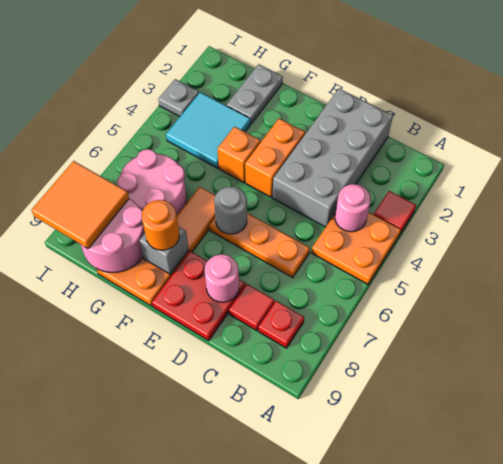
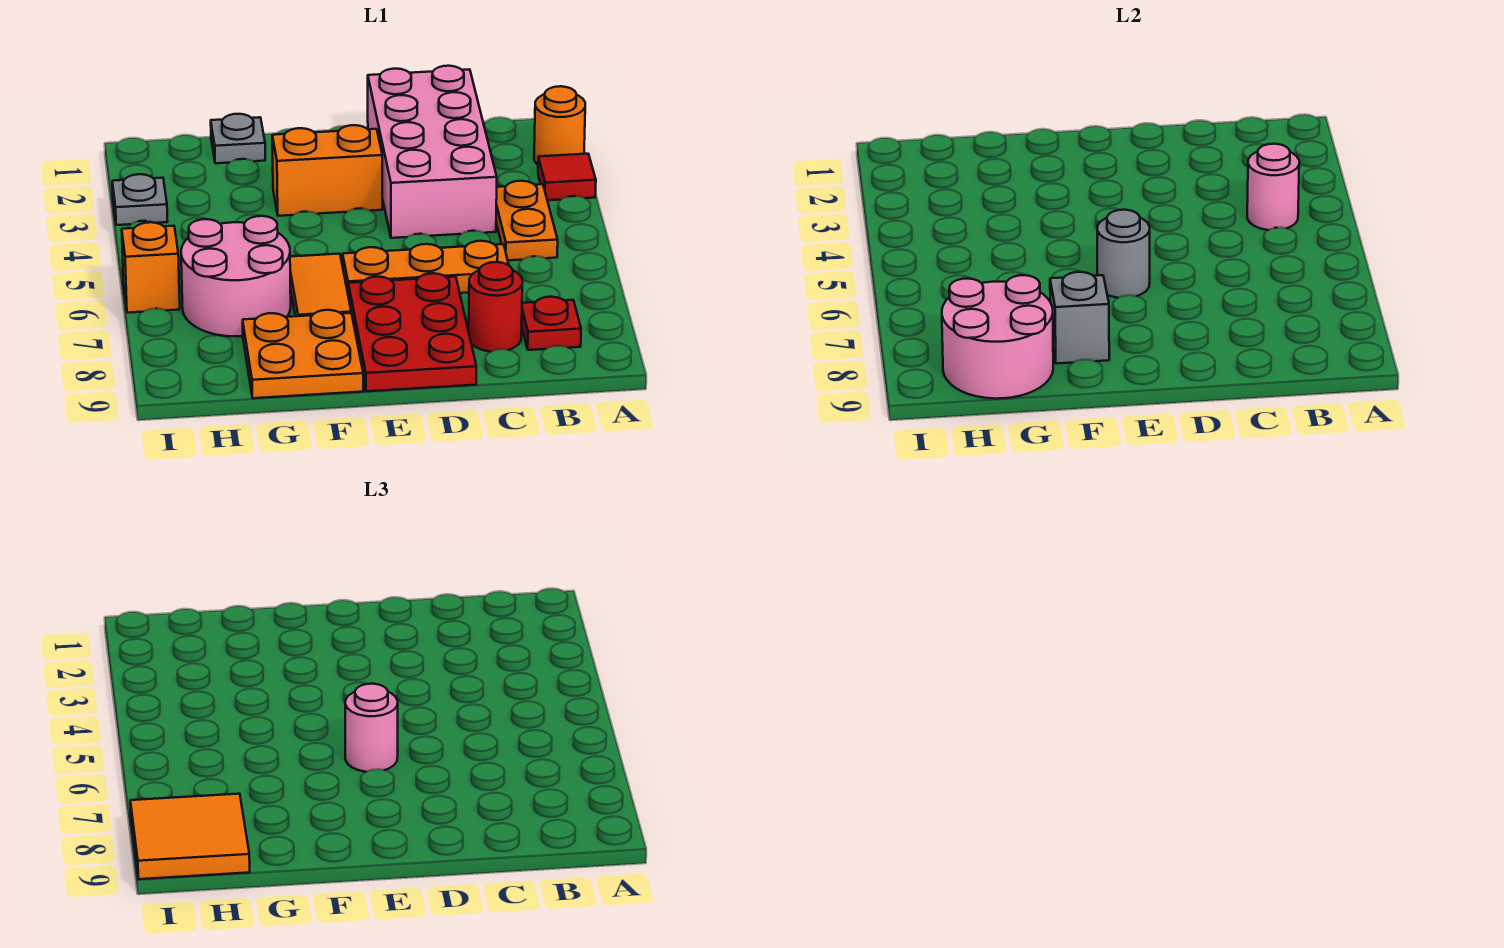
orange 2x2 plate [311,212,401,284] -> orange 1x2 plate [496,181,558,260]
grey 2x4 brick [272,89,393,227] -> pink 2x4 brick [368,66,497,238]
red 1x1 tile [229,284,275,331] -> red 1x1 round brick [469,262,522,352]
red 2x2 plate [152,251,245,341] -> red 2x3 plate [348,273,476,391]
pink 1x1 round brick [205,254,239,302] -> pink 1x1 round brick moved to [345,684,398,772]
orange 1x2 brick [245,119,305,197] -> orange 1x2 brick turned to [272,125,382,216]
orange 1x1 brick [218,127,260,182] -> orange 1x1 brick moved to [122,222,180,313]
orange 1x1 round brick [142,200,179,250] -> orange 1x1 round brick moved to [534,86,585,165]
grey 1x2 plate [227,64,283,124] -> grey 1x1 plate [211,114,265,163]
cyan 2x2 tile [166,92,250,168] -> none

